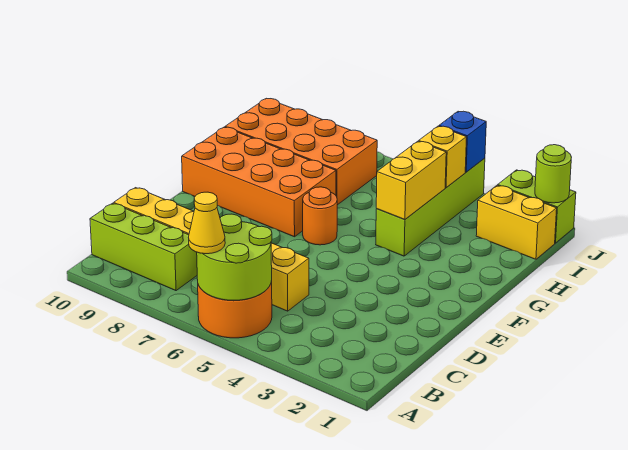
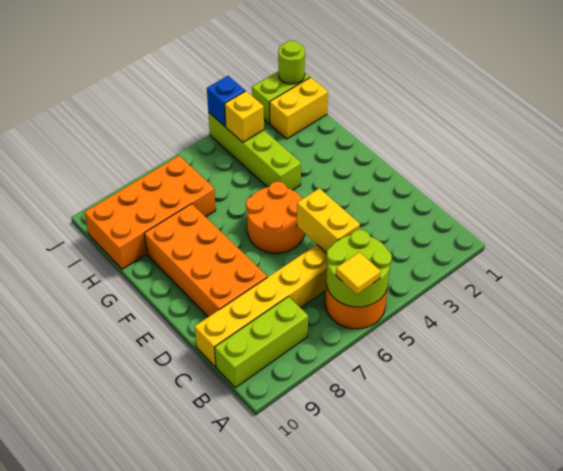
yellow 1x1 cone [188,192,225,254] -> yellow 1x1 tile [336,252,381,294]
orange 1x1 round brick [303,187,337,245] -> orange 2x2 round brick [246,182,305,253]
orange 2x4 brick [182,127,336,237] -> orange 2x4 brick turned to [144,204,267,317]
yellow 1x2 brick [376,141,446,220] -> yellow 1x2 brick moved to [297,188,360,253]

